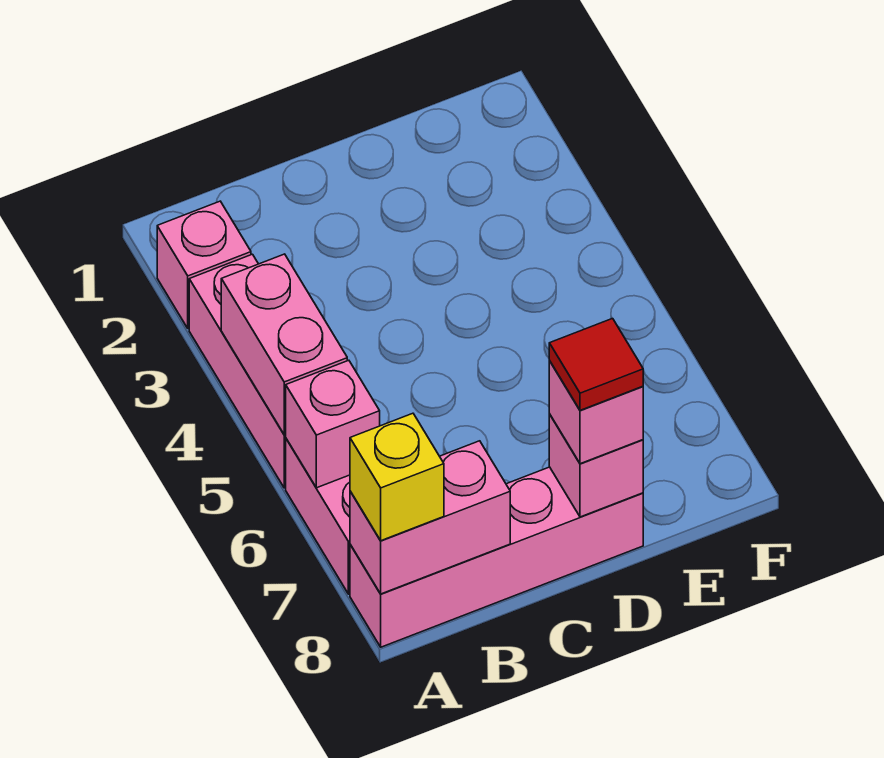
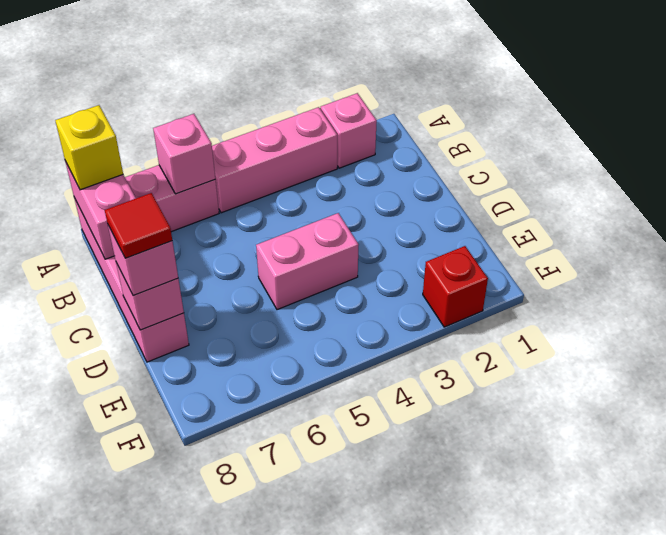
pink 1x2 brick [221,254,347,435] -> pink 1x2 brick moved to [256,213,359,310]
none -> red 1x1 brick [423,246,488,327]

